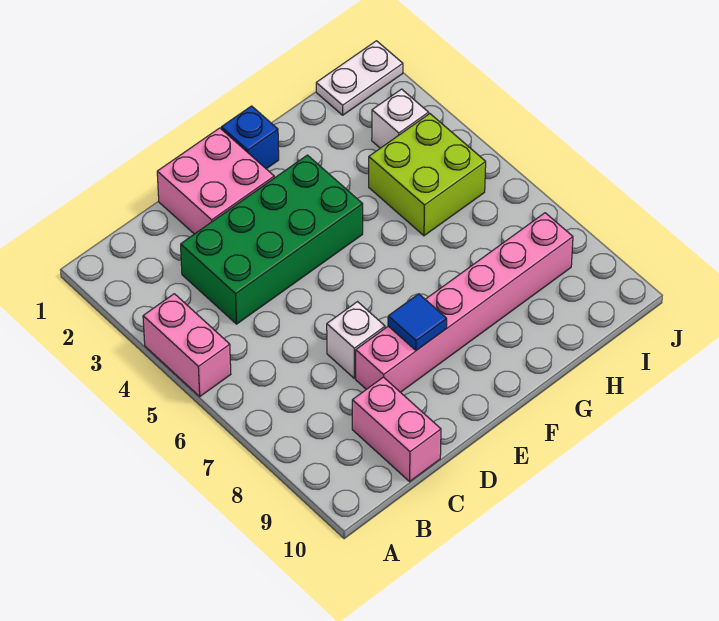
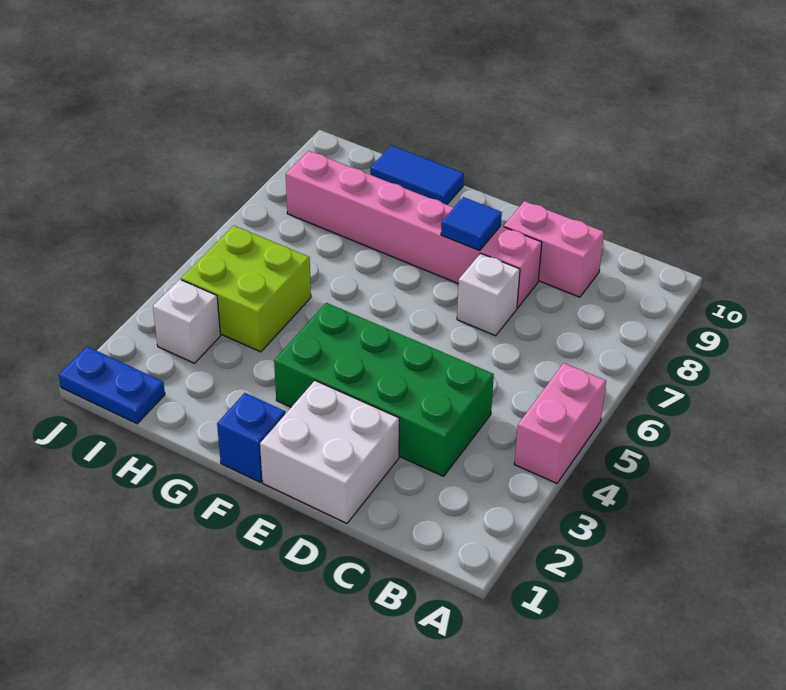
pink 1x2 brick [352,377,441,481] -> pink 1x2 brick turned to [504,201,604,297]
pink 2x2 brick [157,128,274,234] -> white 2x2 brick [260,381,400,523]
none -> blue 1x2 tile [370,146,464,205]
white 1x2 plate [316,41,403,115] -> blue 1x2 plate [59,347,165,424]

